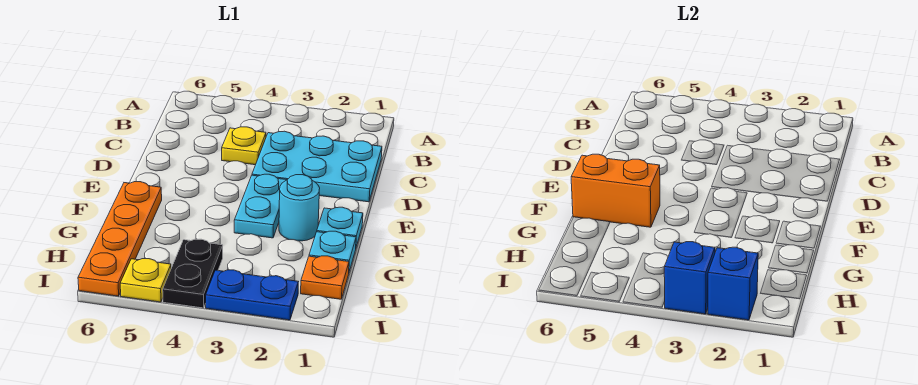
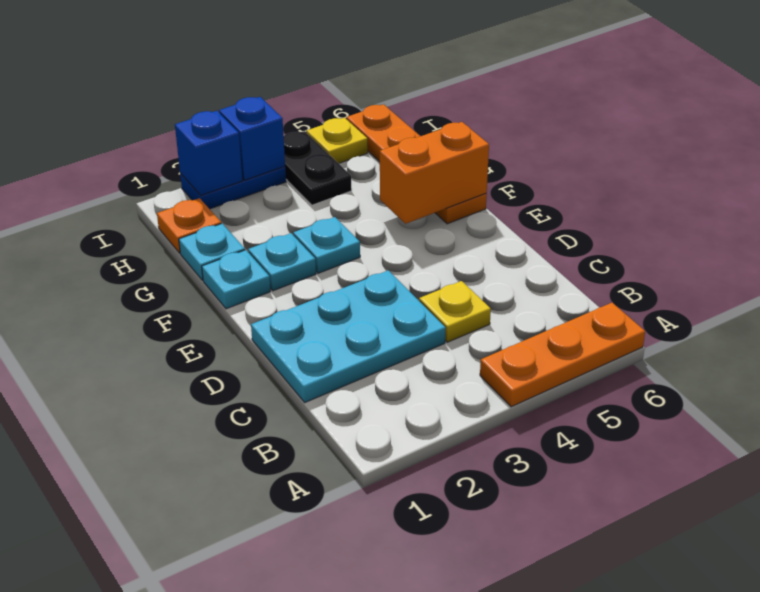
none -> orange 1x3 plate [480,303,645,407]
cyan 1x2 plate [234,174,286,238] -> cyan 1x1 plate [293,217,360,273]
cyan 1x1 round brick [279,175,320,241] -> cyan 1x1 plate [248,233,316,291]

